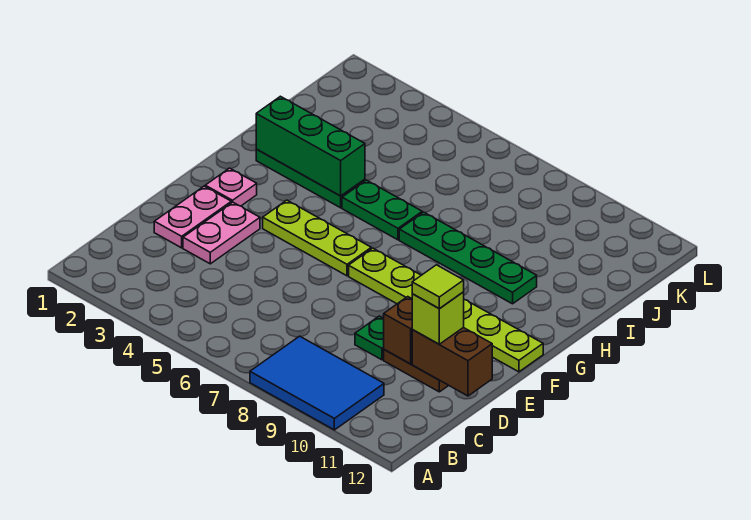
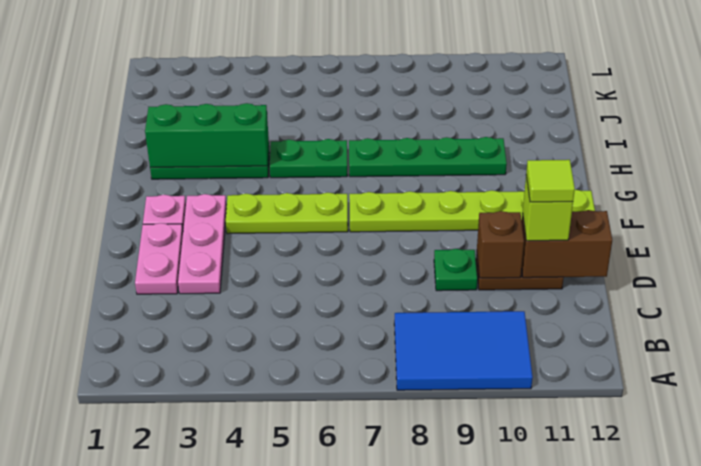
pink 1x2 plate [183,202,260,264] -> pink 1x3 plate [178,194,227,294]

